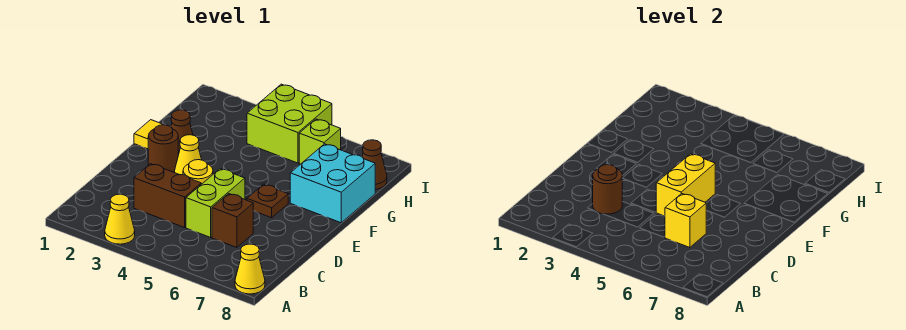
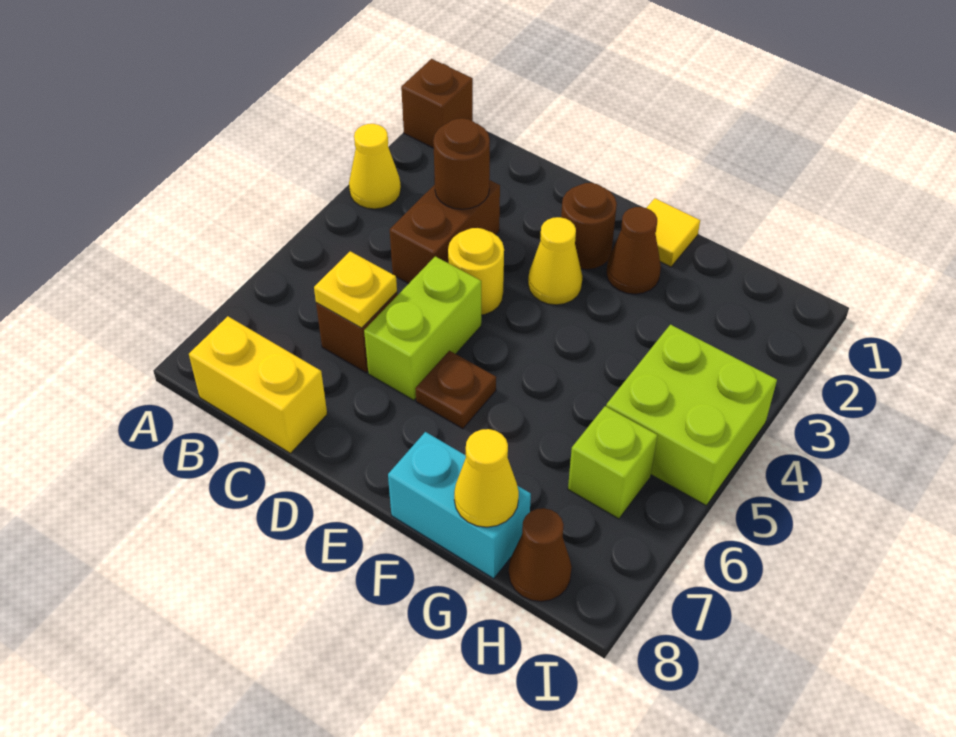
none -> brown 1x1 brick [401,59,473,148]
yellow 1x1 cone [235,244,265,294] -> yellow 1x1 cone moved to [454,429,519,527]
lime 1x2 brick [186,169,245,237] -> lime 1x2 brick turned to [364,256,481,400]
yellow 1x1 brick [665,194,707,248] -> yellow 1x1 plate [314,251,397,328]
yellow 1x2 brick [656,154,715,216] -> yellow 1x2 brick moved to [189,316,327,453]
cyan 2x2 brick [290,144,375,223] -> cyan 1x2 brick [388,432,531,579]

